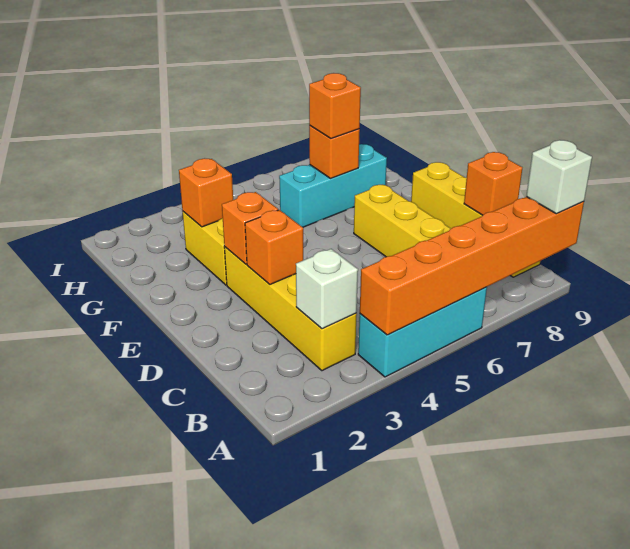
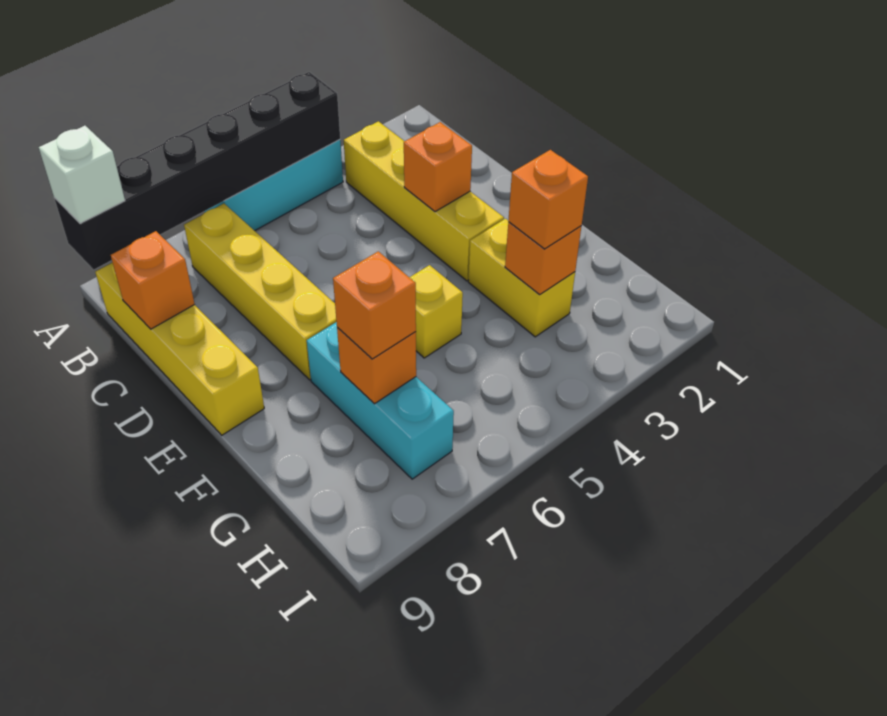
orange 1x6 brick [360,197,584,335] -> black 1x6 brick [54,72,340,269]
white 1x1 brick [296,249,358,329] -> none
orange 1x1 brick [222,192,278,264] -> orange 1x1 brick moved to [508,150,588,249]
none -> yellow 1x1 brick [409,265,463,358]
cyan 1x3 brick [279,144,387,227] -> cyan 1x3 brick turned to [307,322,454,479]

